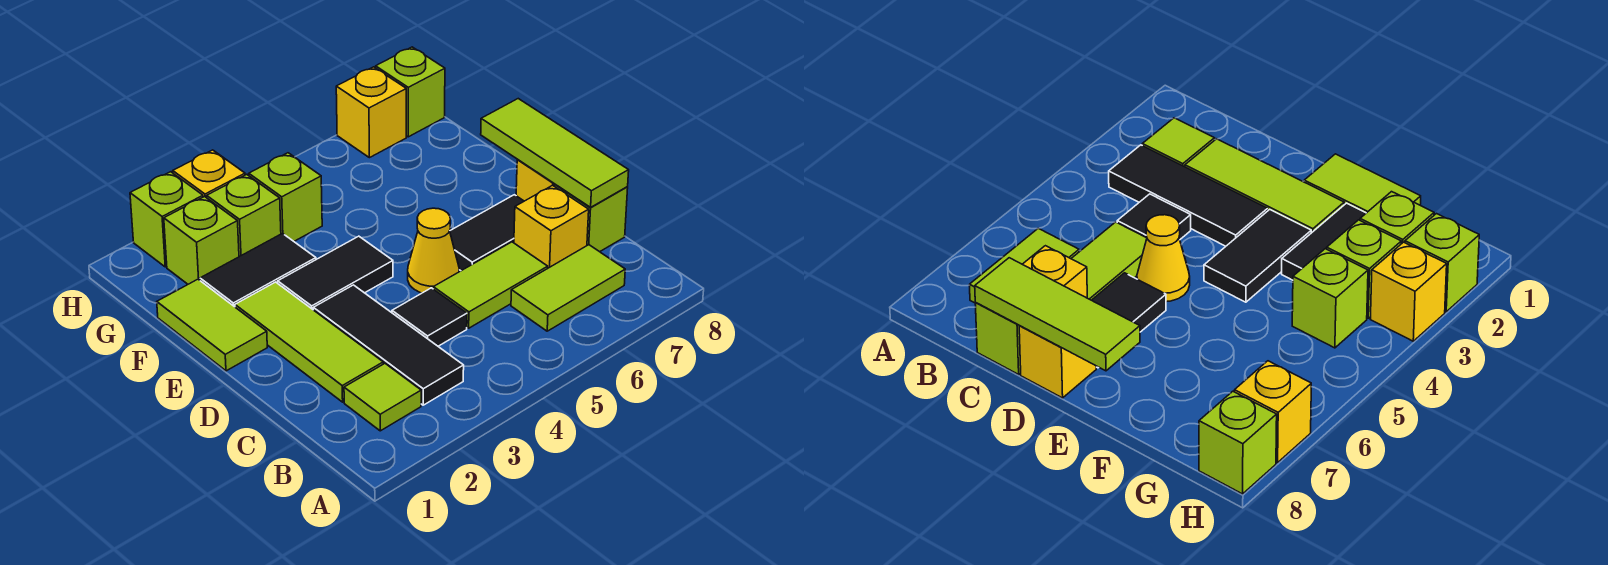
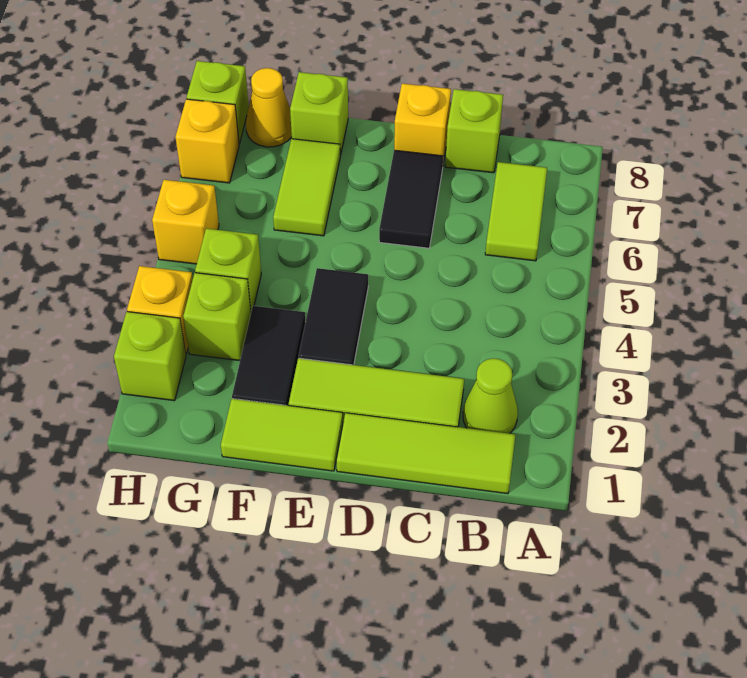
lime 1x1 tile [344,364,421,431] -> lime 1x1 cone [463,358,518,434]
black 1x3 tile [313,285,464,405] -> none
black 1x1 tile [392,288,467,346] -> none
lime 1x2 tile [433,242,548,328] -> lime 1x2 tile moved to [273,139,340,236]
yellow 1x1 brick [514,185,589,268] -> yellow 1x1 brick moved to [152,180,219,264]
lime 1x3 tile [481,99,629,207] -> lime 1x3 tile moved to [336,413,515,494]
yellow 1x1 cone [408,208,459,293] -> yellow 1x1 cone moved to [246,68,292,147]
lime 1x1 brick [164,197,239,284] -> lime 1x1 brick moved to [290,72,348,155]

